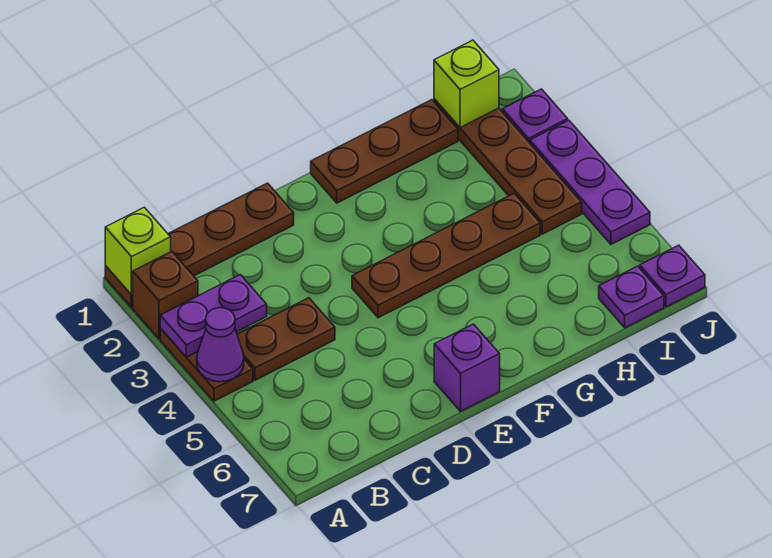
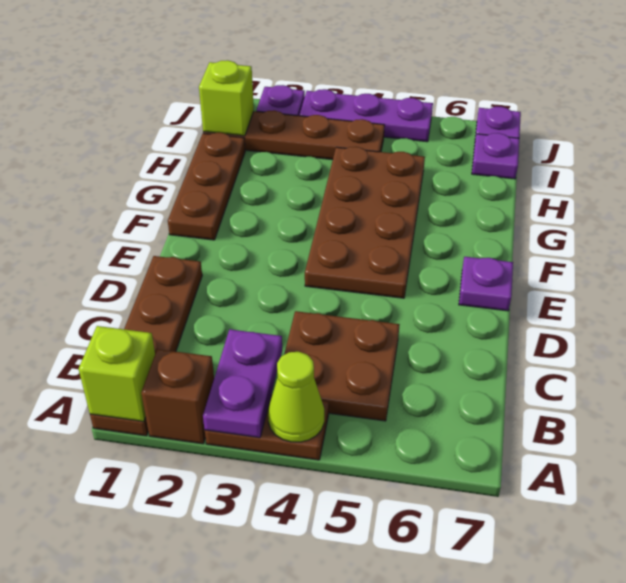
purple 1x1 cone [197,308,244,382] -> lime 1x1 cone [268,352,324,442]
brown 1x2 plate [237,298,335,380] -> brown 2x2 plate [284,311,400,421]
brown 1x4 plate [352,193,540,318] -> brown 2x4 plate [305,147,425,298]
purple 1x1 brick [434,324,500,411] -> purple 1x1 plate [459,257,513,311]

